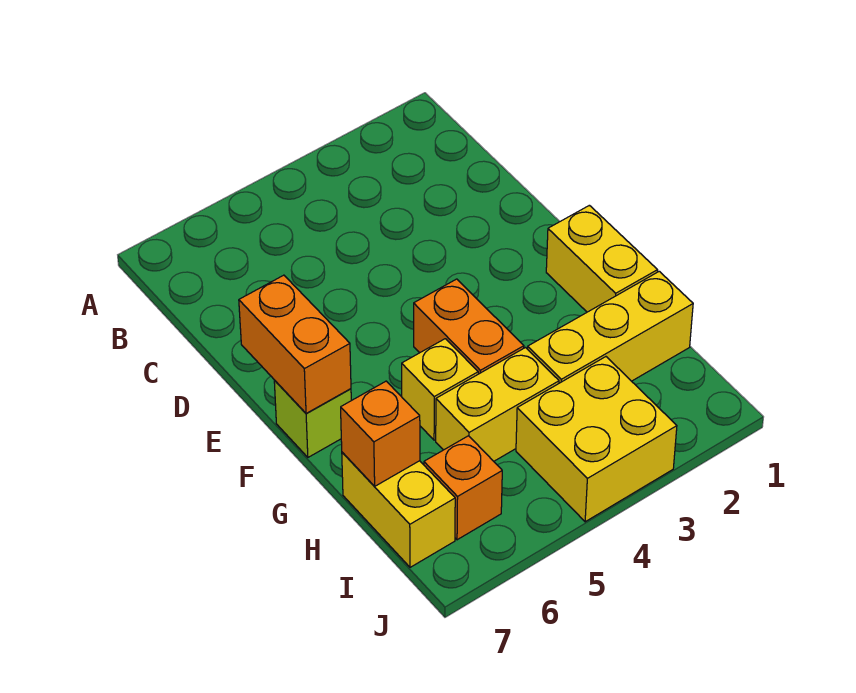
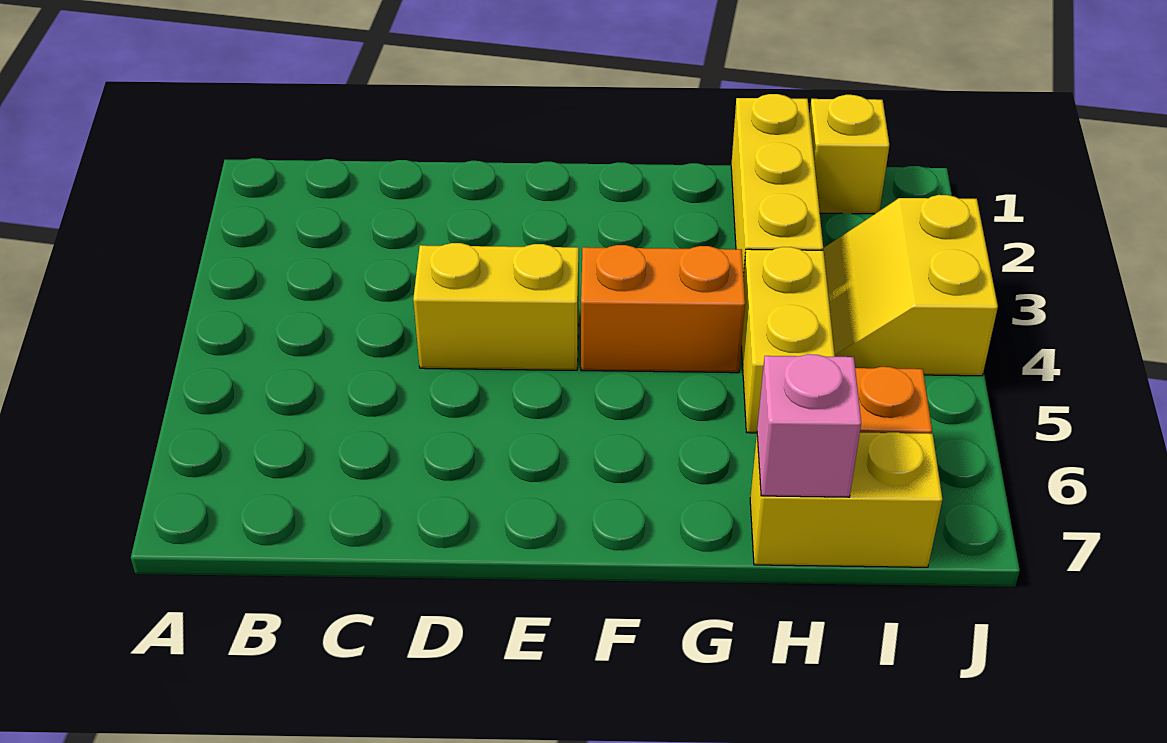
orange 1x2 brick [239,275,351,413] -> none
yellow 1x2 brick [546,205,657,312] -> yellow 1x2 brick moved to [413,243,579,370]
lime 1x1 brick [274,380,351,457] -> none
yellow 1x1 brick [402,339,478,440] -> yellow 1x1 brick moved to [809,95,889,214]
orange 1x1 brick [341,381,420,486] -> pink 1x1 brick [757,354,861,497]
yellow 2x2 brick [516,357,677,522] -> yellow 2x2 slope [823,195,998,376]

